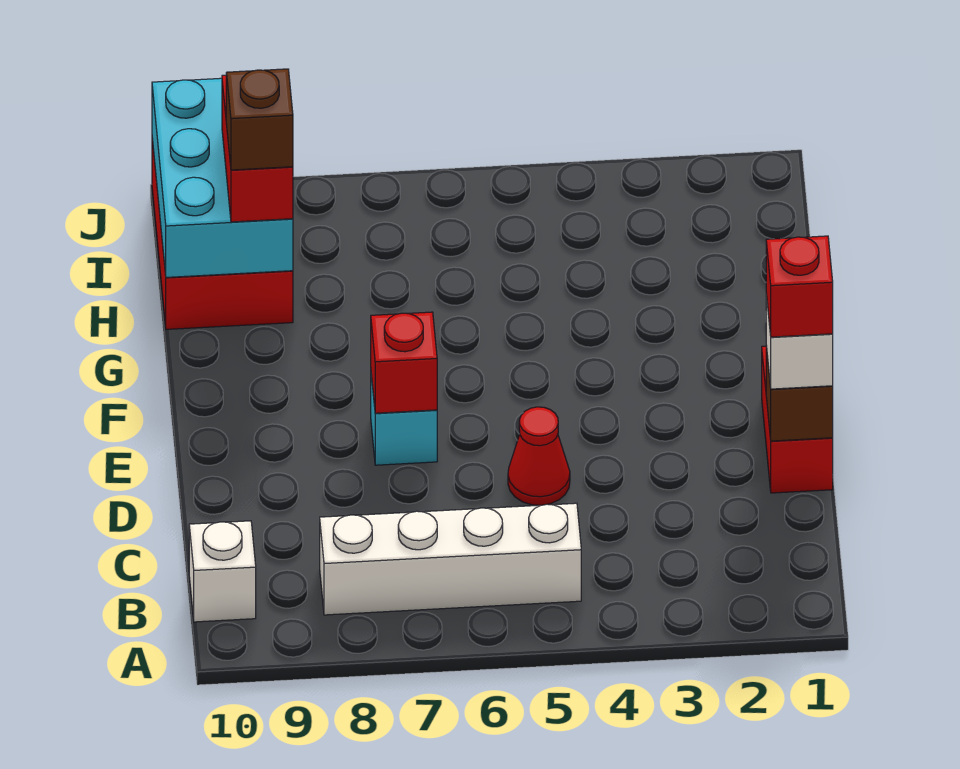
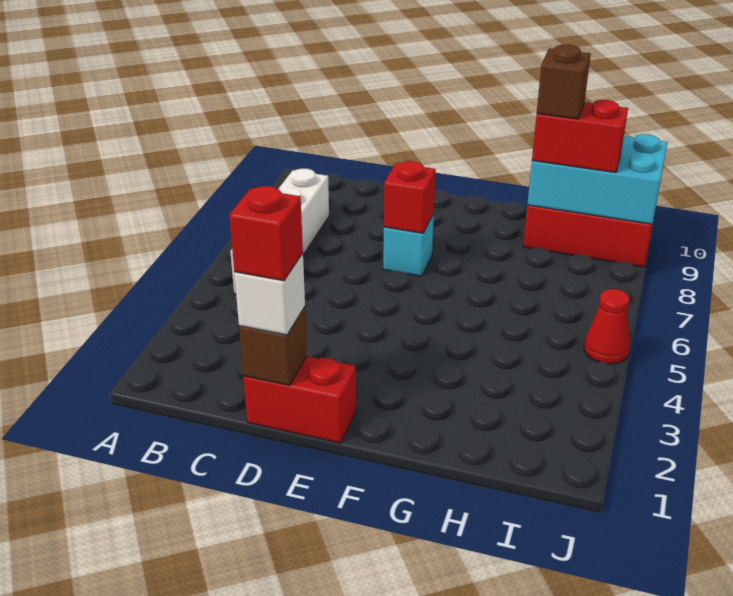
white 1x1 brick [189,521,256,622] -> none
red 1x1 cone [508,407,570,505] -> red 1x1 cone moved to [584,289,630,364]

